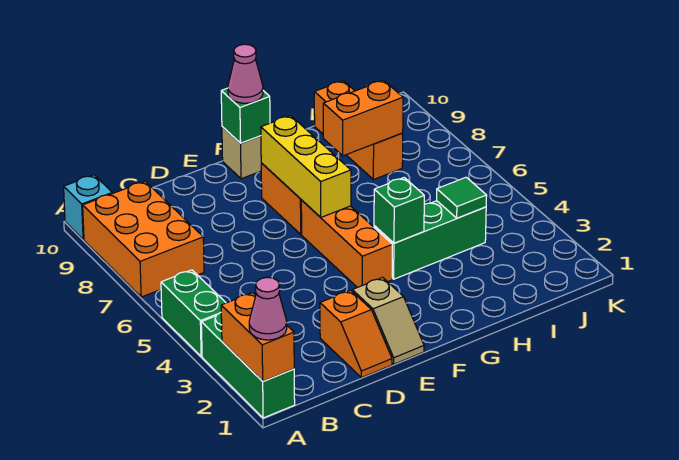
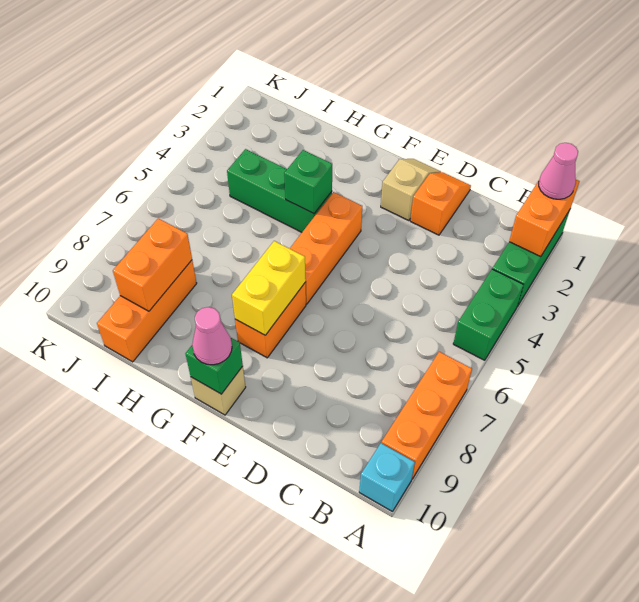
orange 2x3 brick [83,181,204,297] -> orange 1x3 brick [382,352,472,479]
yellow 1x3 brick [261,116,351,217] -> yellow 1x2 brick [232,241,306,335]
orange 1x2 brick [323,80,403,156] -> orange 1x2 brick turned to [113,218,192,311]
green 1x1 tile [437,177,487,218] -> none

